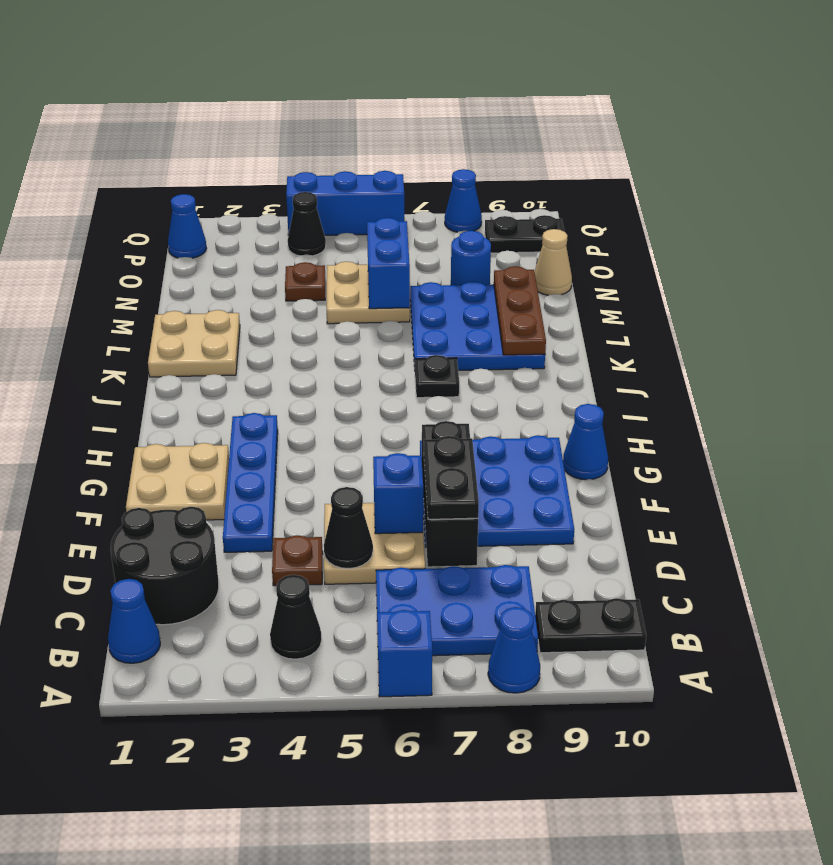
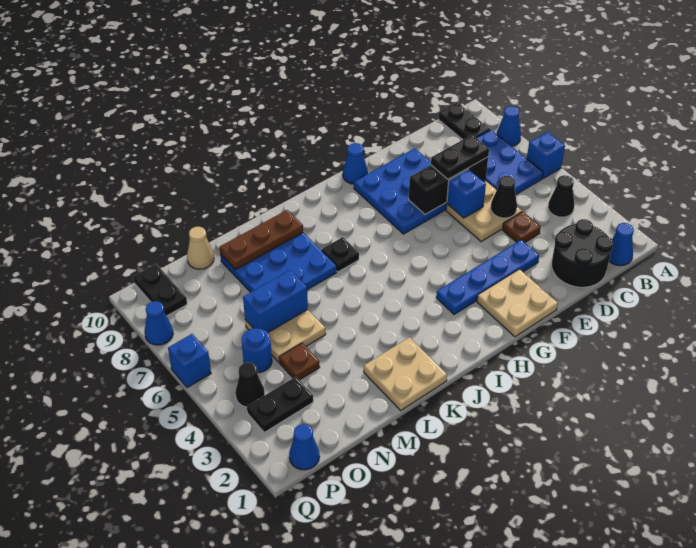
blue 1x1 round brick [451,231,491,285] -> blue 1x1 round brick moved to [241,328,272,373]
none -> black 1x2 plate [247,377,313,432]
blue 1x3 brick [286,171,404,235] -> blue 1x1 brick [168,334,211,388]

